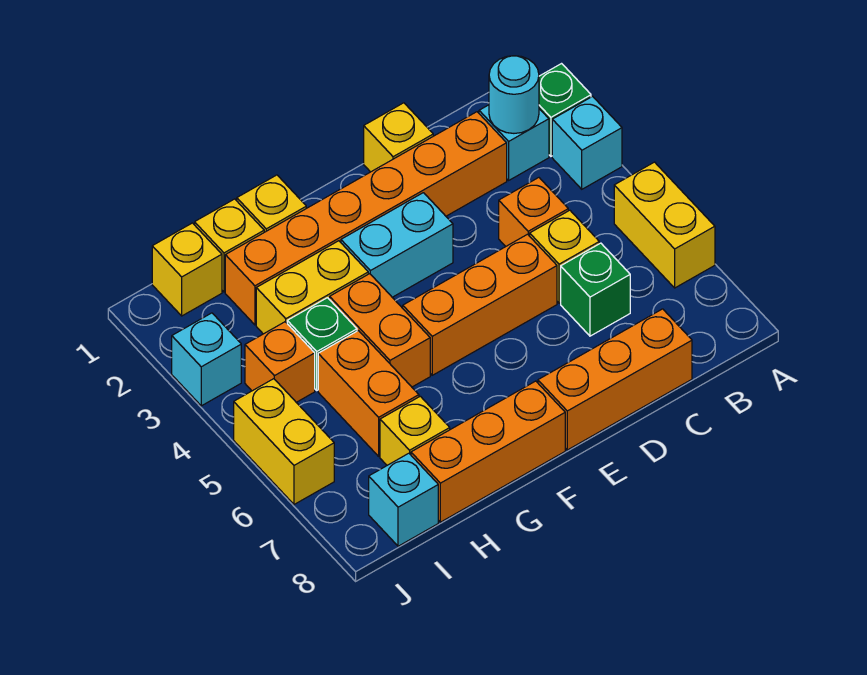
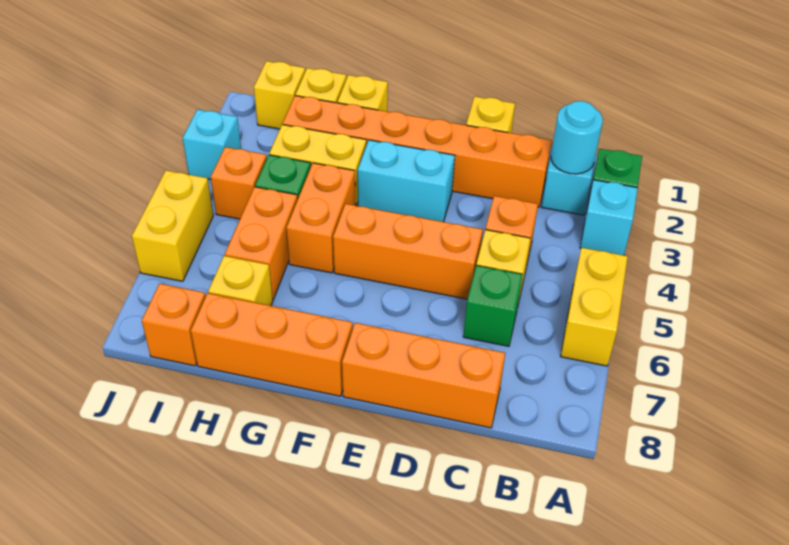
cyan 1x1 brick [369,453,438,546] -> orange 1x1 brick [142,284,206,366]

